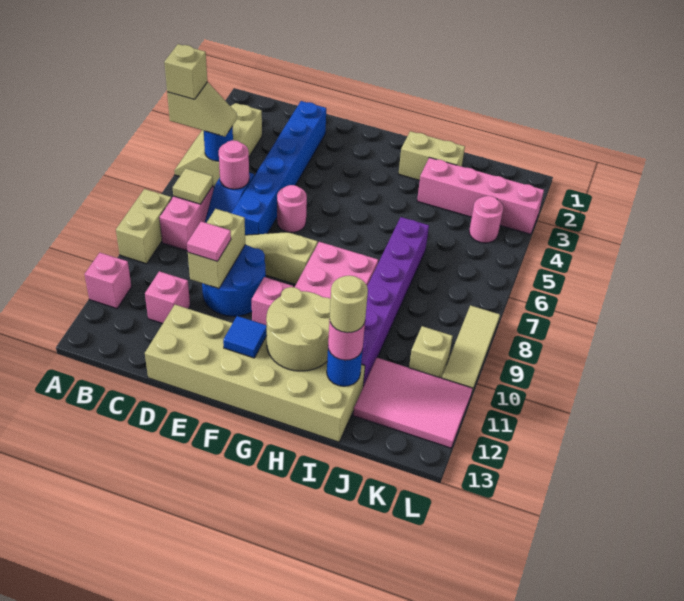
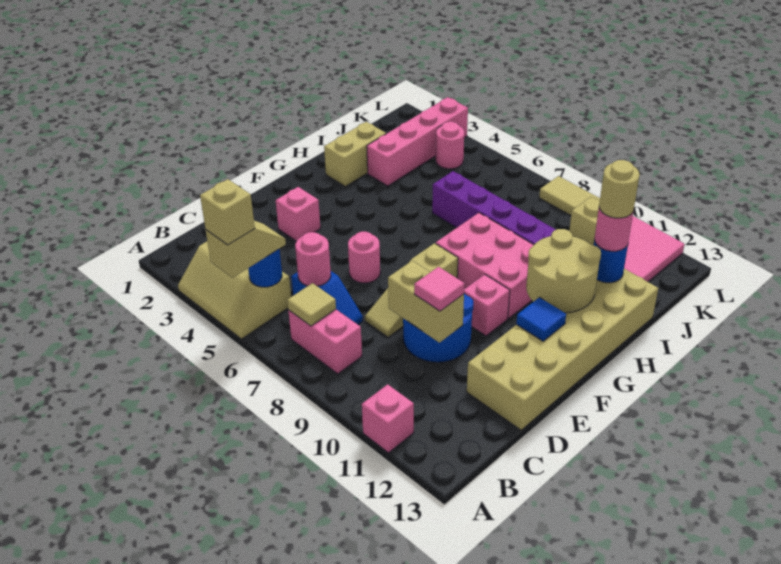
tan 1x2 brick [116,189,172,264] -> none
pink 1x1 brick [145,271,190,324] -> pink 1x1 brick moved to [276,187,320,241]
blue 1x6 brick [232,101,326,235] -> none

